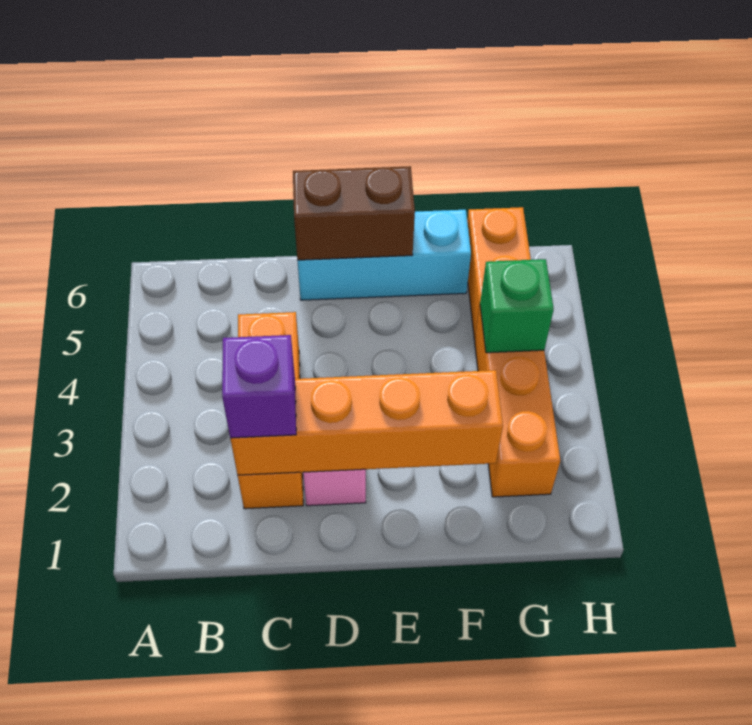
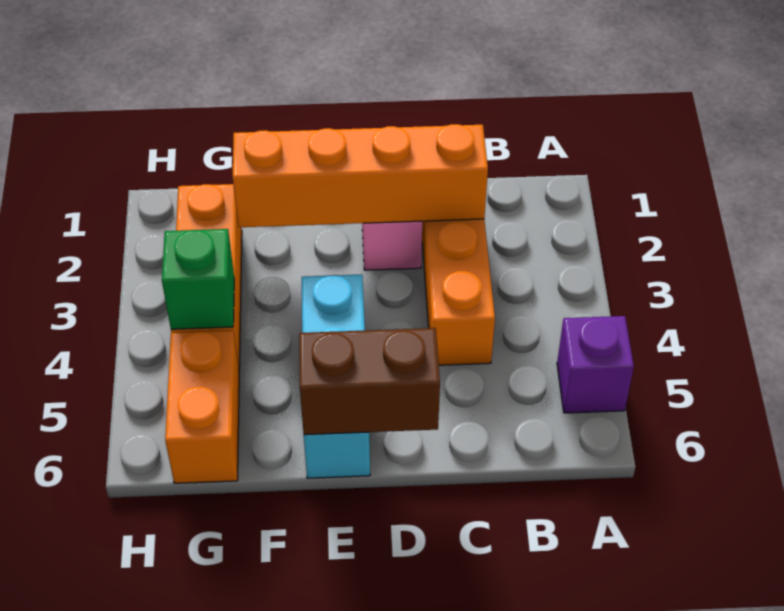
purple 1x1 brick [222,335,296,438] -> purple 1x1 brick moved to [557,316,634,413]
cyan 1x3 brick [297,210,471,300] -> cyan 1x3 brick turned to [302,274,370,478]

